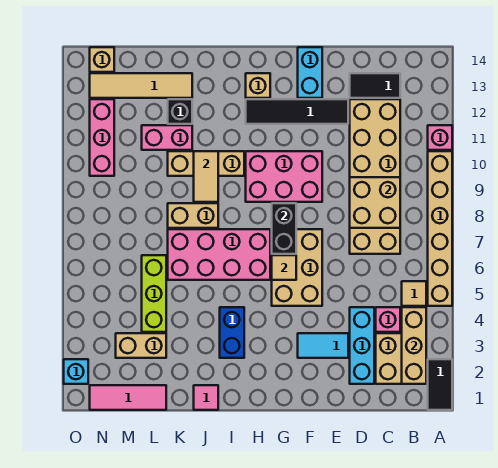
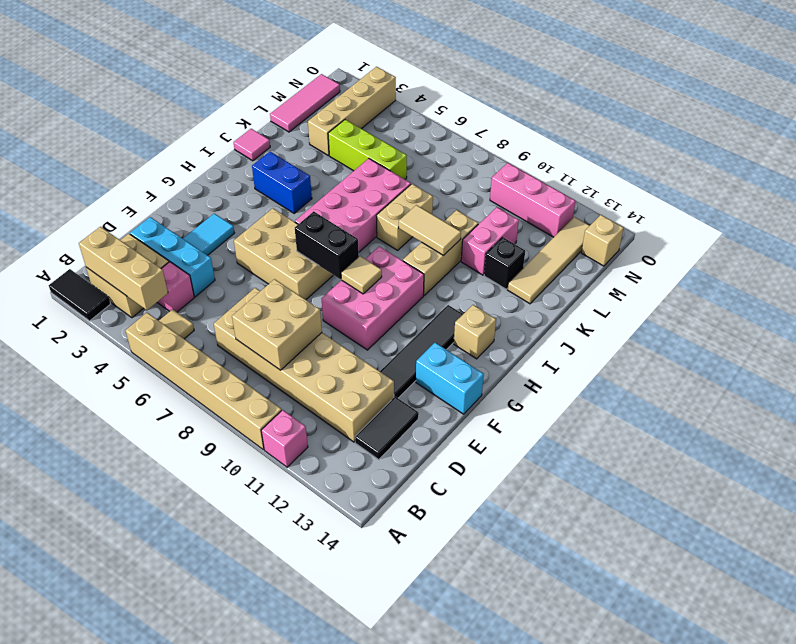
tan 1x1 tile [272,255,296,280] -> tan 1x1 tile moved to [341,256,382,294]
tan 1x2 brick [116,333,166,358] -> tan 1x4 brick [308,67,396,156]
cyan 1x1 brick [64,359,88,384] -> none

